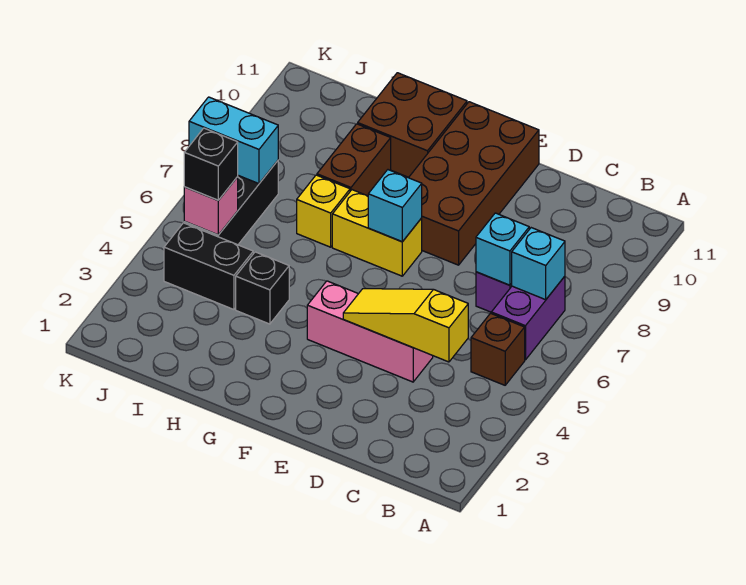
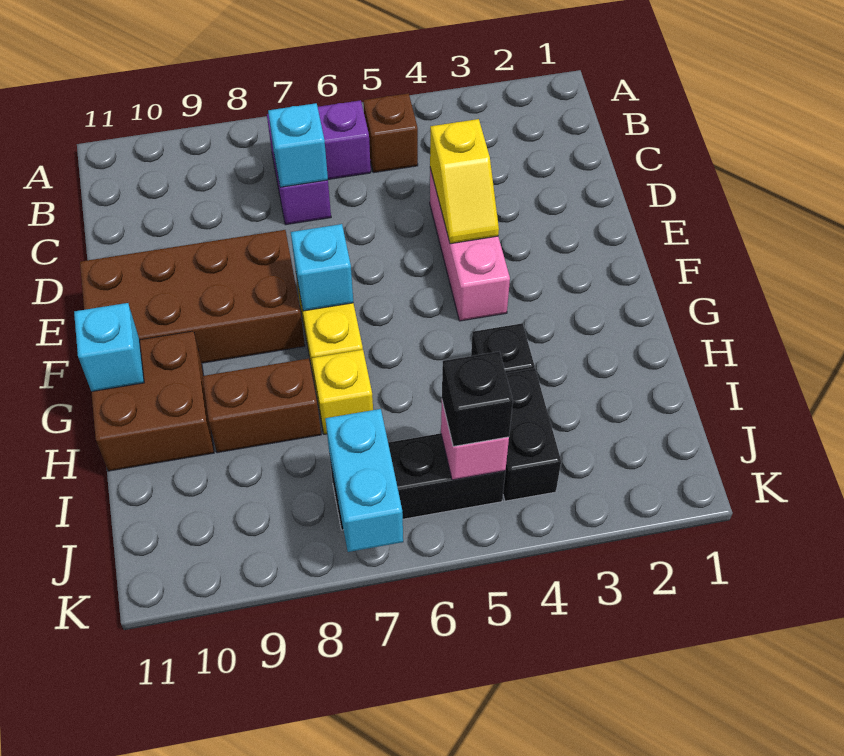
cyan 1x1 brick [512,228,565,300] -> cyan 1x1 brick moved to [74,303,144,392]
yellow 1x3 slope [343,289,468,362] -> yellow 1x2 slope [430,119,499,244]

